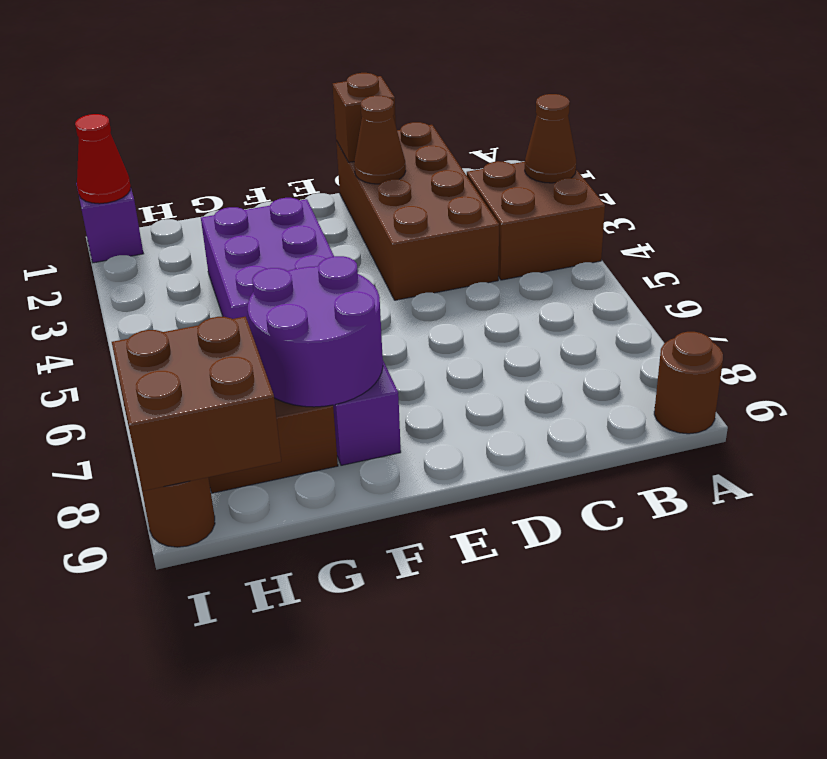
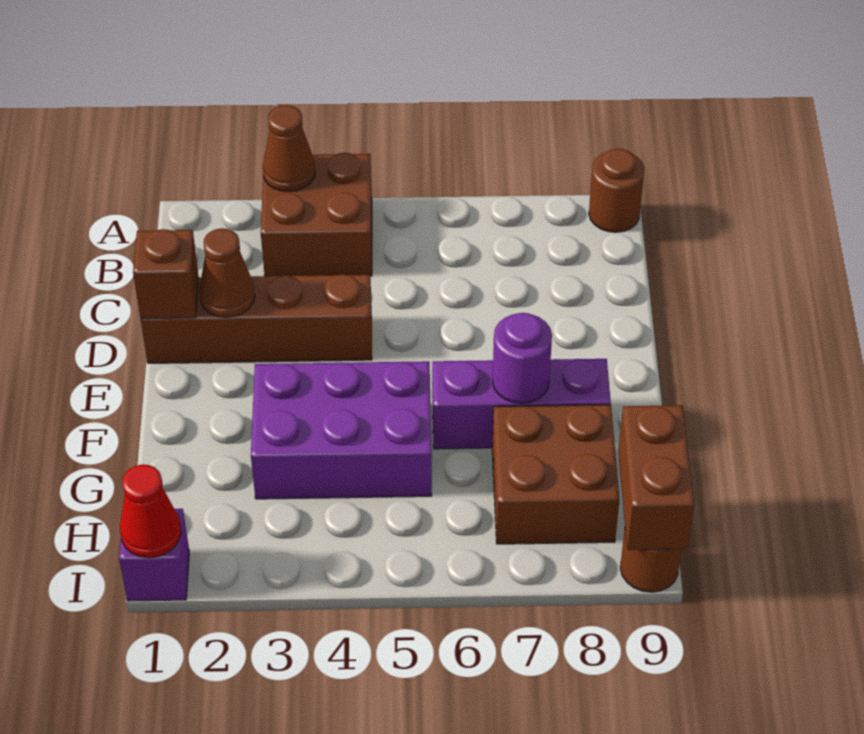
brown 2x4 brick [336,122,499,300] -> brown 1x4 brick [141,274,372,363]
purple 2x2 round brick [248,256,383,407] -> purple 1x1 round brick [493,313,552,403]
brown 2x2 brick [112,317,281,491] -> brown 1x2 brick [618,405,694,550]

